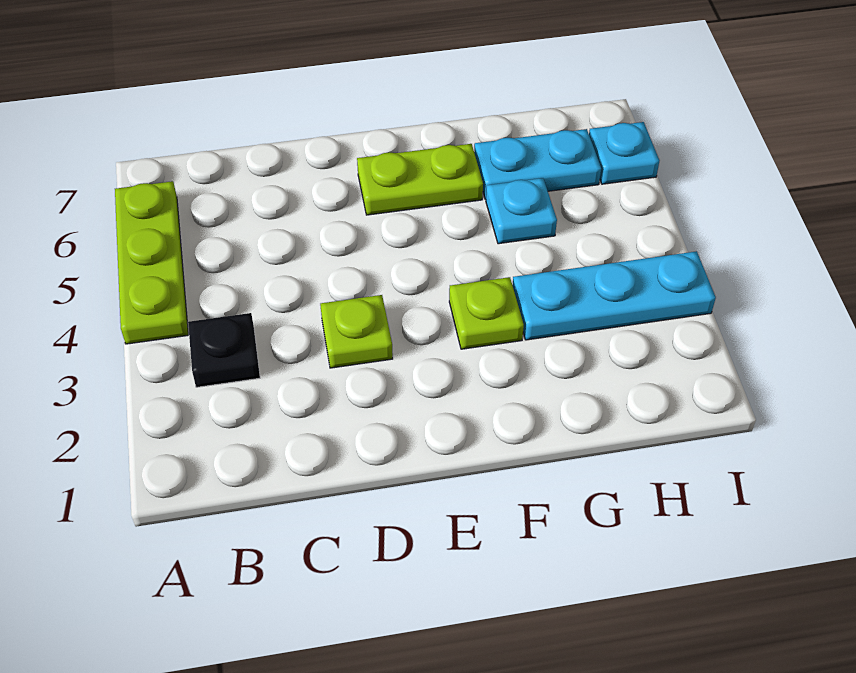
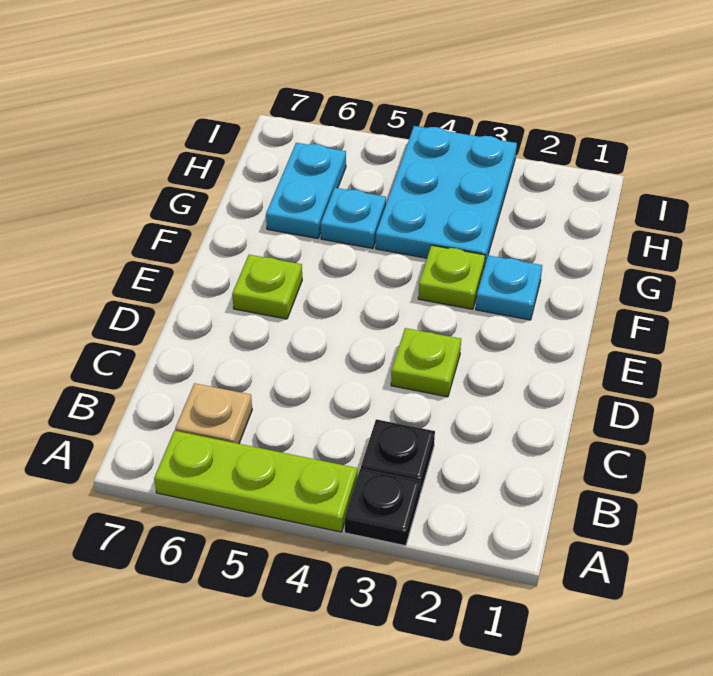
none -> black 1x1 plate [345,469,421,546]
none -> tan 1x1 plate [175,383,252,444]
lime 1x2 plate [357,144,483,215] -> lime 1x1 plate [232,255,302,319]
cyan 1x3 plate [512,251,716,340] -> cyan 2x3 plate [376,126,517,267]
cyan 1x1 plate [589,122,659,184] -> cyan 1x1 plate moved to [476,255,542,320]

